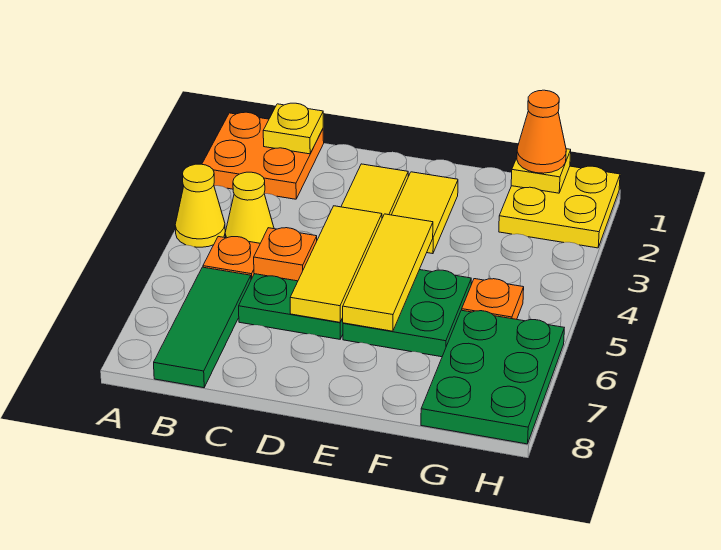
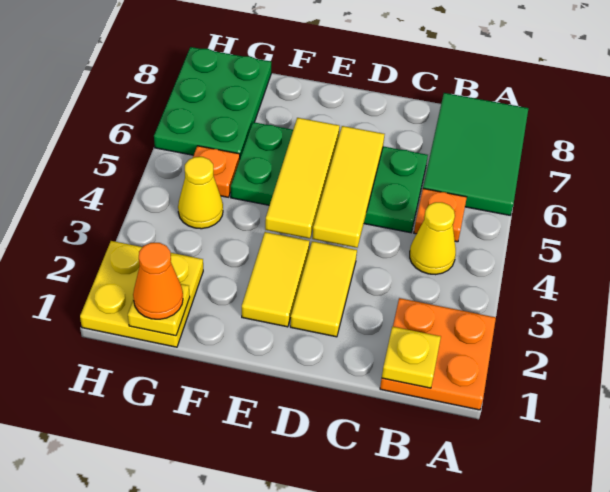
yellow 1x1 cone [175,164,225,247] -> yellow 1x1 cone moved to [178,157,223,229]
green 1x3 tile [154,267,251,388] -> green 2x3 tile [423,93,528,215]
orange 1x1 plate [254,228,317,281] -> none

